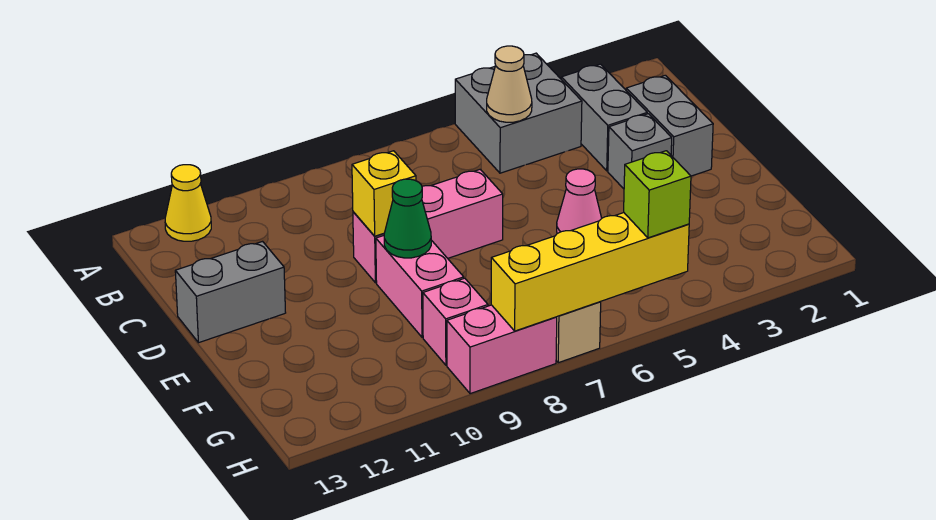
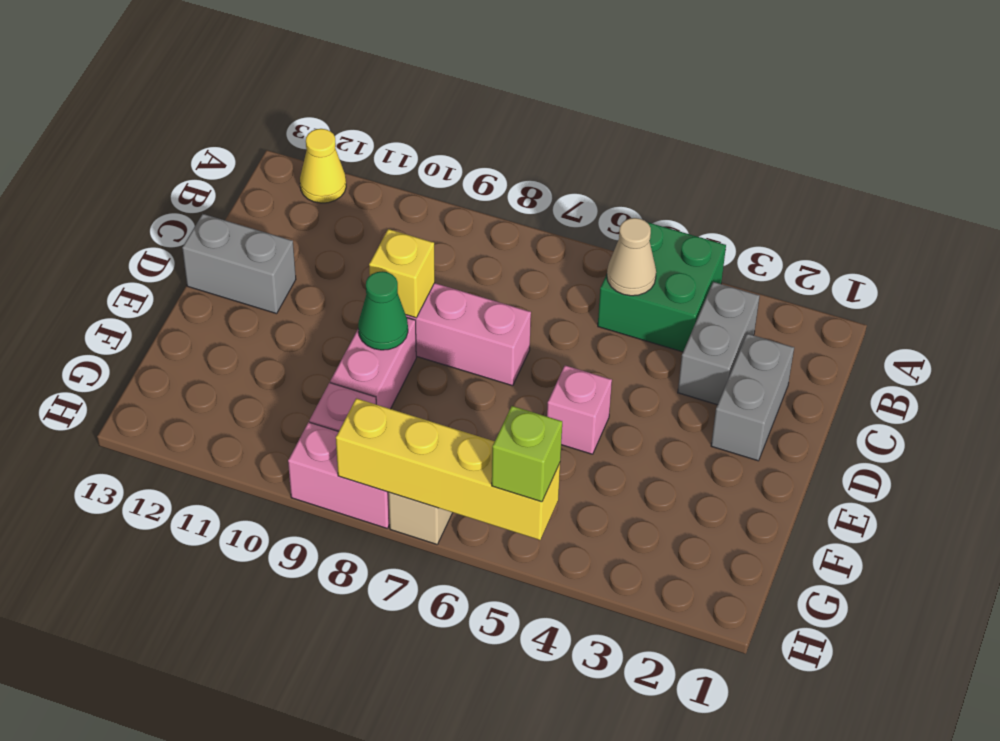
grey 2x2 brick [455,53,582,173] -> green 2x2 brick [598,222,726,352]
grey 1x1 brick [608,114,672,189] -> none
pink 1x1 cone [557,169,602,234] -> pink 1x1 brick [547,365,612,454]

